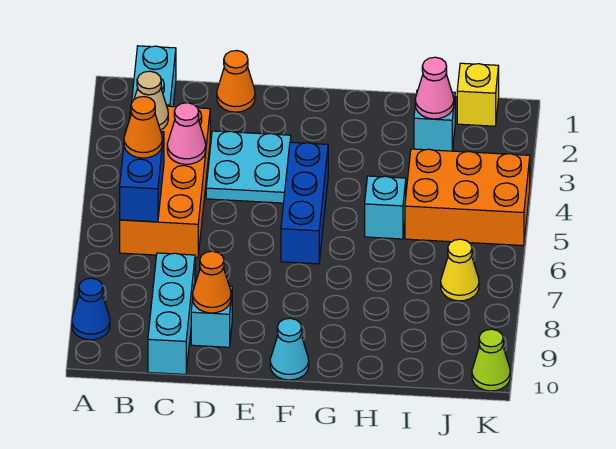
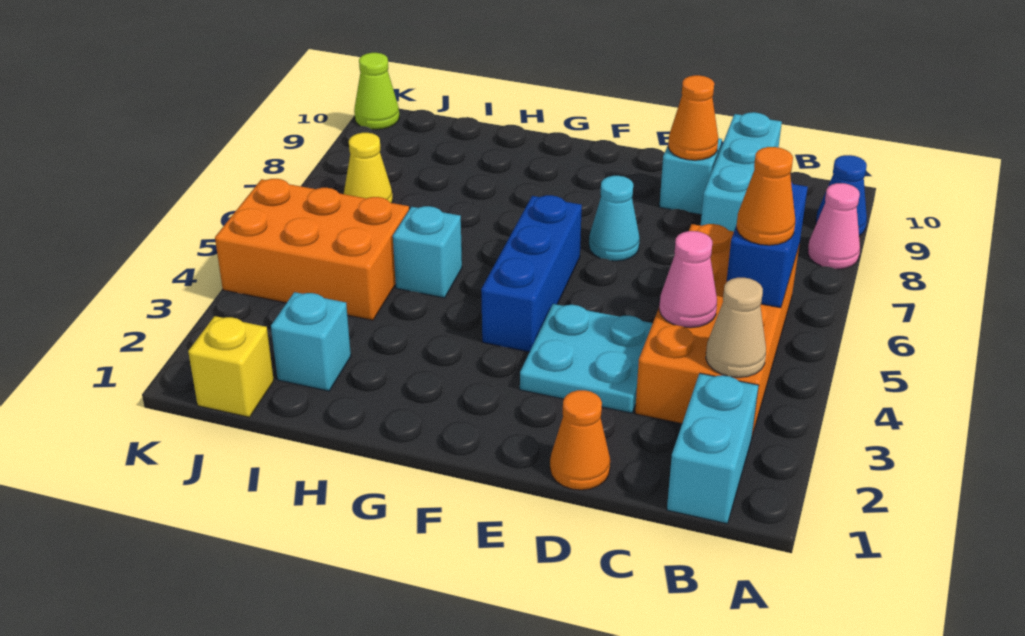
cyan 1x1 cone [270,318,309,380] -> cyan 1x1 cone moved to [589,176,640,261]
pink 1x1 cone [415,57,454,119] -> pink 1x1 cone moved to [808,183,860,269]

